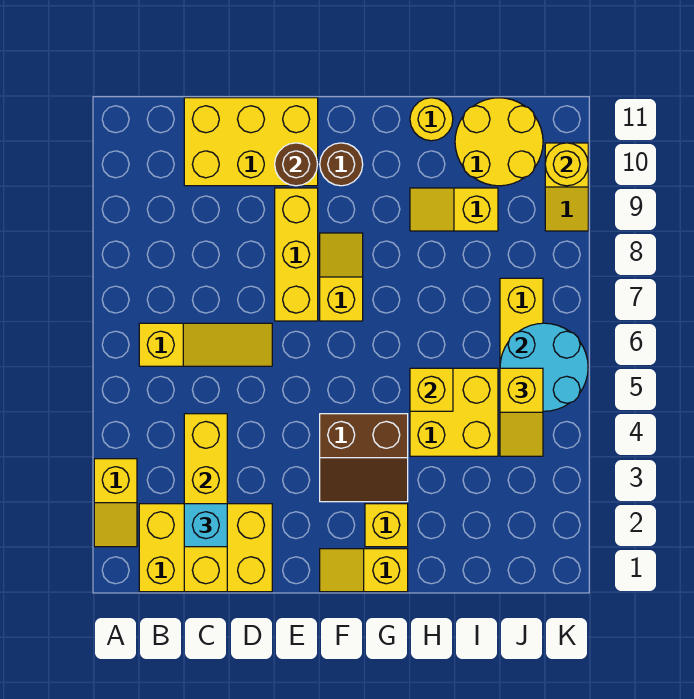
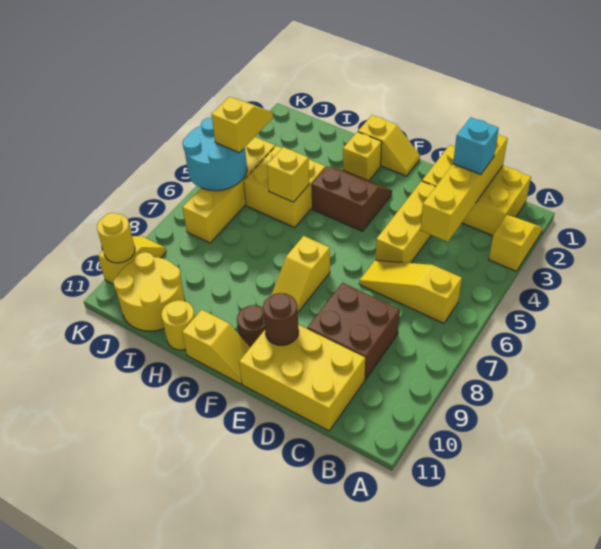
none -> brown 2x2 brick [307,283,400,380]
yellow 1x3 brick [275,188,318,321] -> yellow 1x3 brick moved to [376,181,435,263]
yellow 1x2 slope [410,188,498,231] -> yellow 1x2 slope moved to [182,310,250,384]

